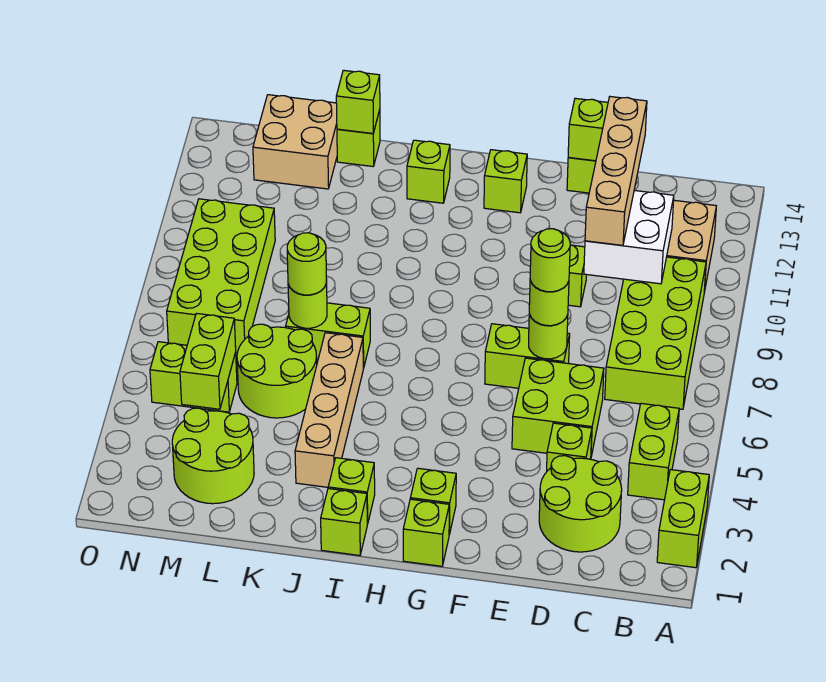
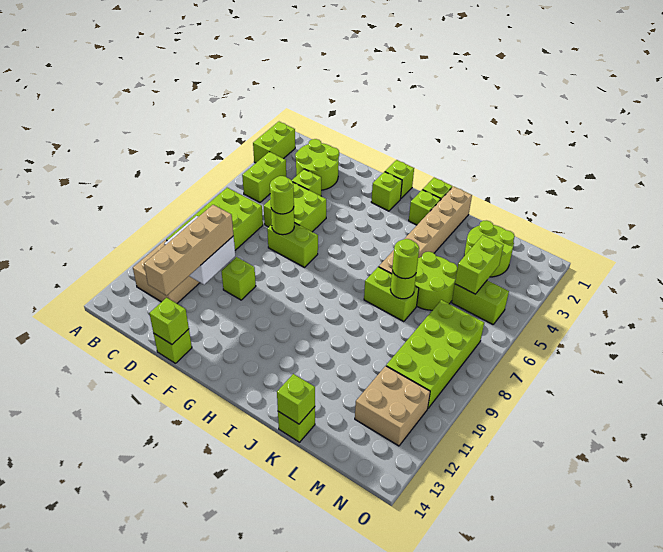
lime 1x1 round brick [530,229,570,292] -> none
lime 1x1 brick [484,150,527,213] -> none
lime 1x1 brick [407,140,450,203] -> none
tan 1x4 brick [295,333,363,487] -> tan 1x6 brick [379,187,472,274]
tan 2x2 brick [253,95,337,189] -> tan 2x2 brick moved to [355,366,430,446]

